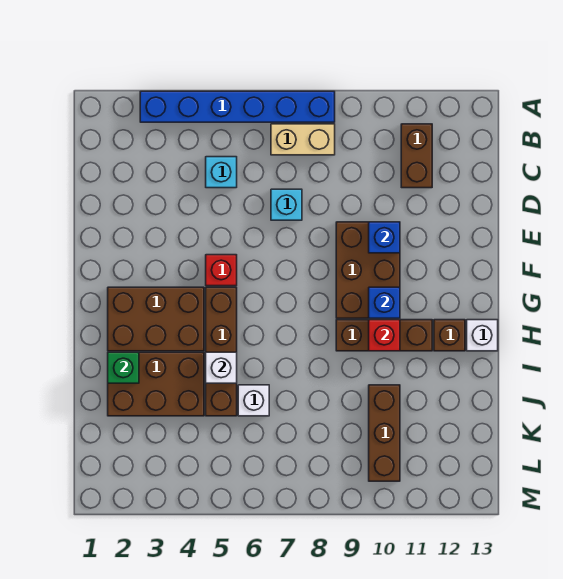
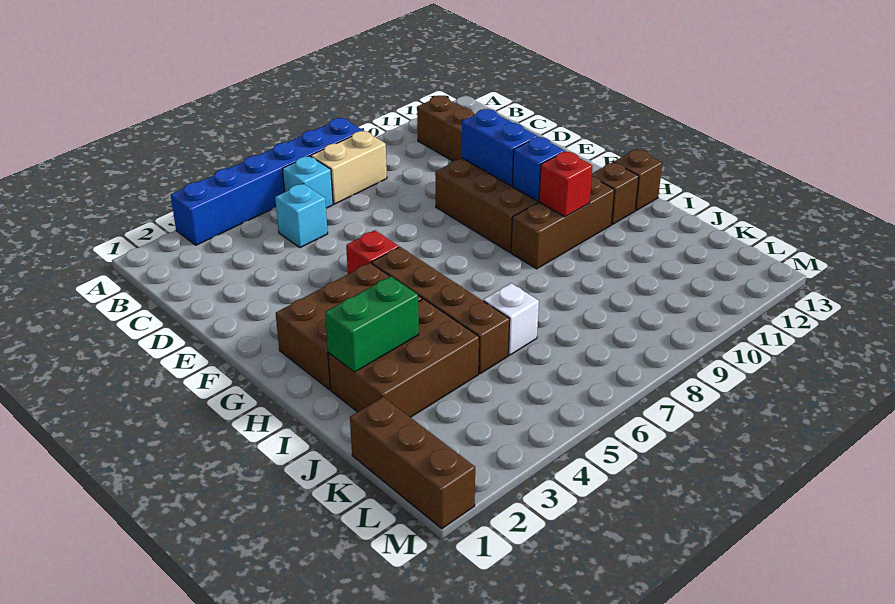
cyan 1x1 brick [271,189,302,220] -> cyan 1x1 brick moved to [282,156,333,208]
blue 1x1 brick [369,222,400,253] -> blue 1x2 brick [462,109,537,186]
white 1x1 brick [467,320,498,351] -> brown 1x1 brick [614,149,662,210]
green 1x1 brick [108,352,139,383] -> green 1x2 brick [325,276,419,372]
white 1x1 brick [206,352,237,383] -> none
brown 1x3 brick [369,385,400,481] -> brown 1x3 brick moved to [350,397,475,529]

